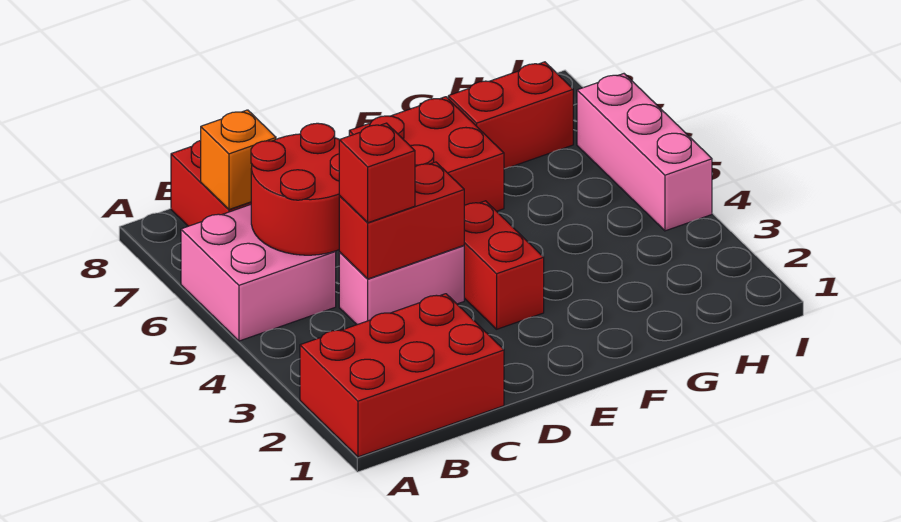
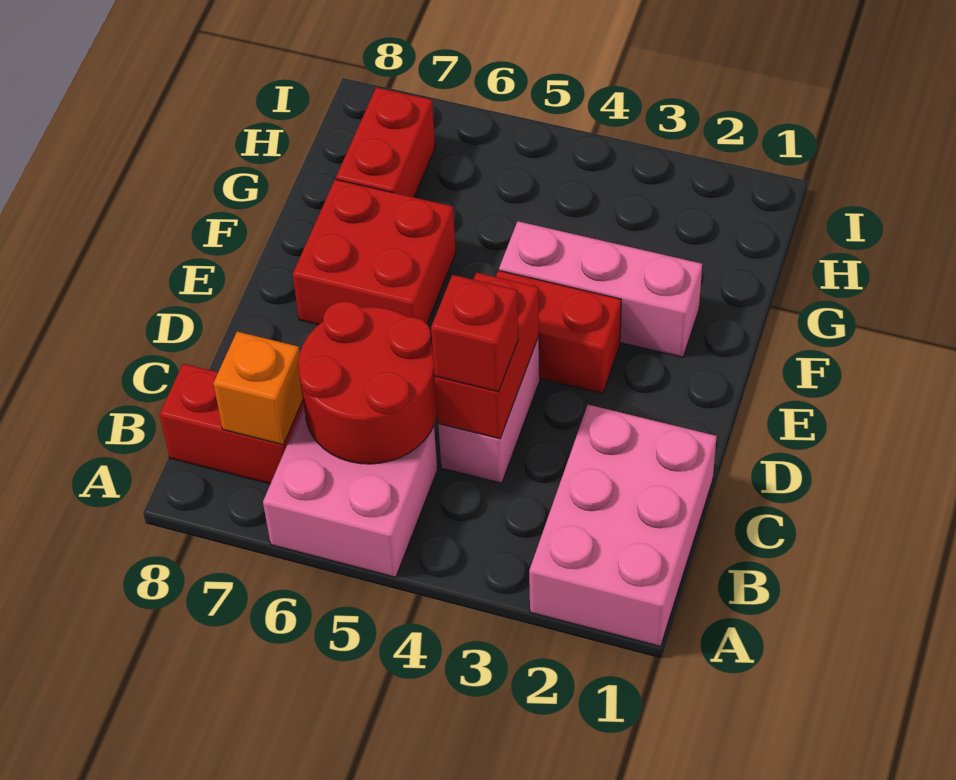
red 2x3 brick [300,294,504,457] -> pink 2x3 brick [529,405,717,646]
pink 1x3 brick [577,74,712,231] -> pink 1x3 brick moved to [499,221,702,357]

